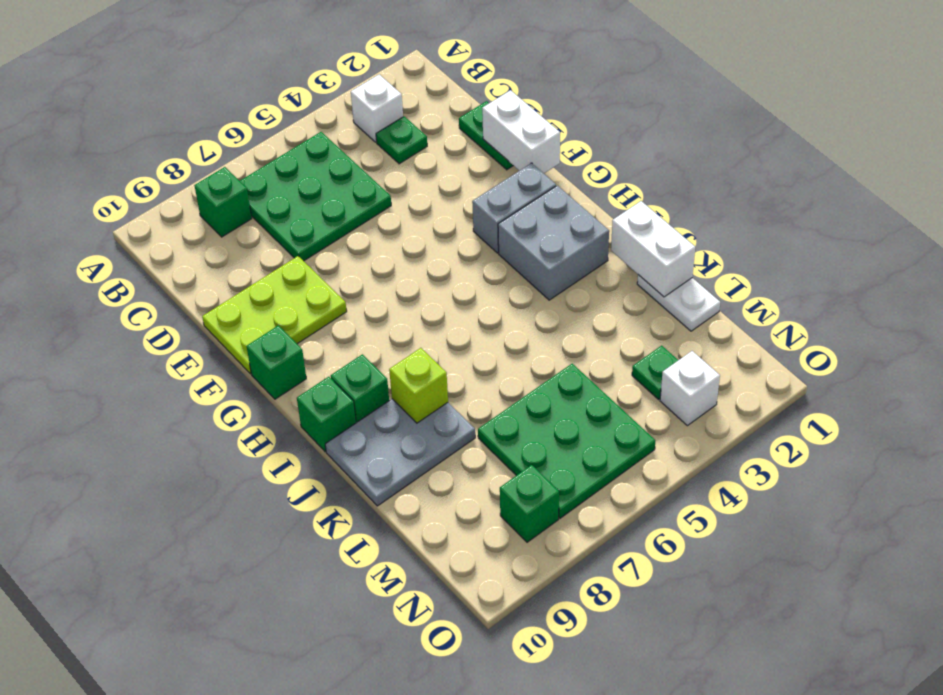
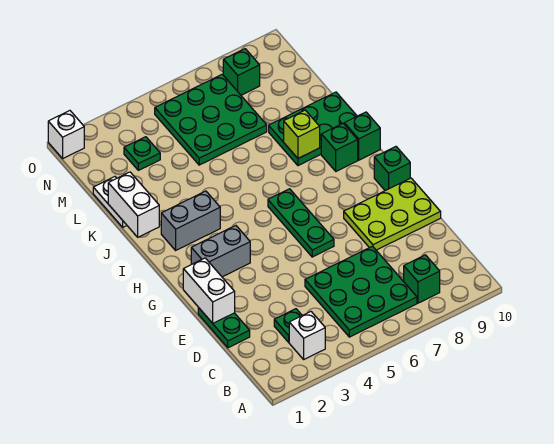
none -> green 1x3 plate [268,189,334,257]
grey 2x2 brick [498,185,609,300] -> grey 1x2 brick [161,191,220,250]
grey 2x3 plate [325,399,475,506] -> green 2x3 plate [269,92,357,166]
white 1x1 brick [660,351,720,426] -> white 1x1 brick moved to [48,111,84,158]

